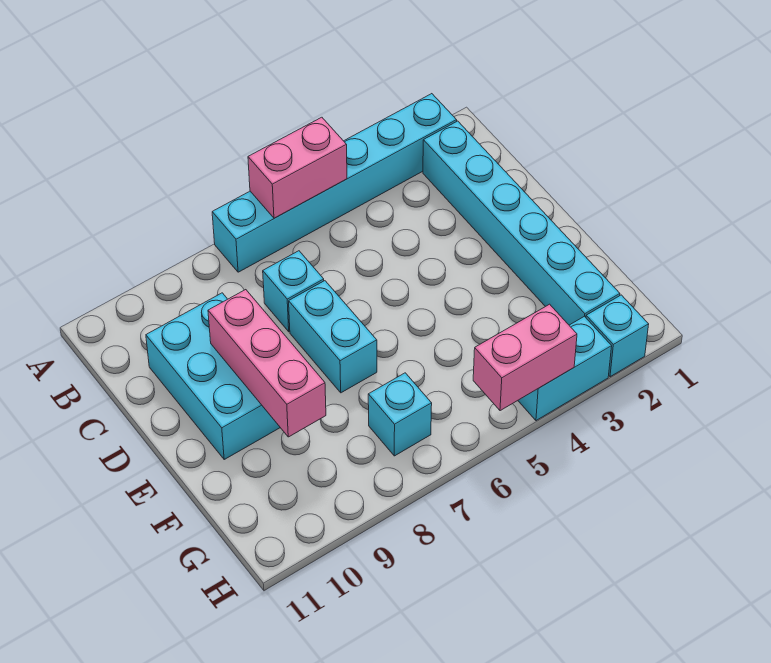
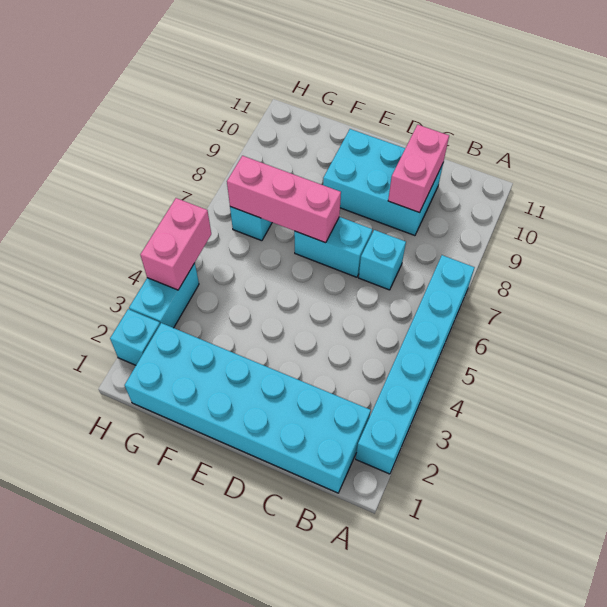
pink 1x2 brick [248,117,347,218] -> pink 1x2 brick moved to [388,125,449,213]
cyan 1x6 brick [423,121,620,325] -> cyan 2x6 brick [125,323,371,493]
pink 1x3 brick [208,290,326,437] -> pink 1x3 brick moved to [227,156,341,243]

